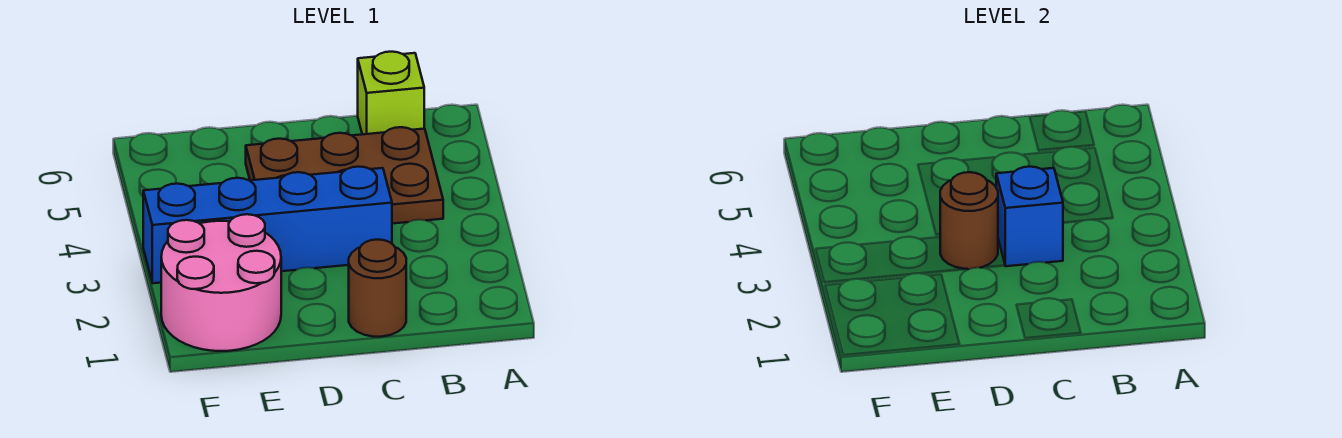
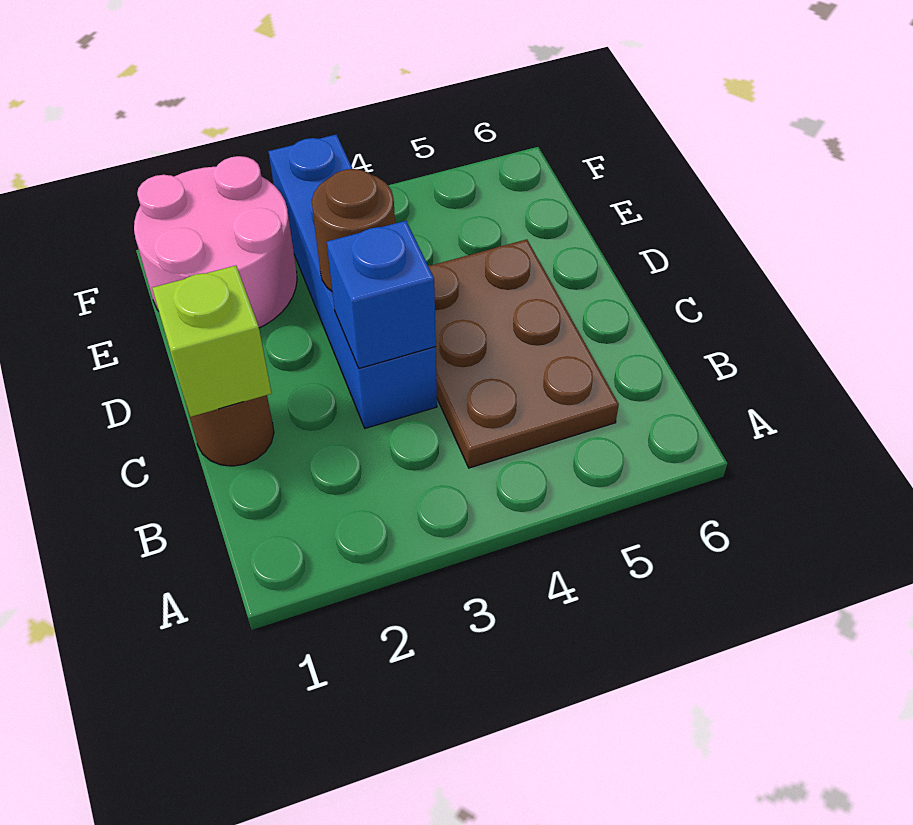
lime 1x1 brick [358,52,424,134] -> lime 1x1 brick moved to [152,266,271,417]

